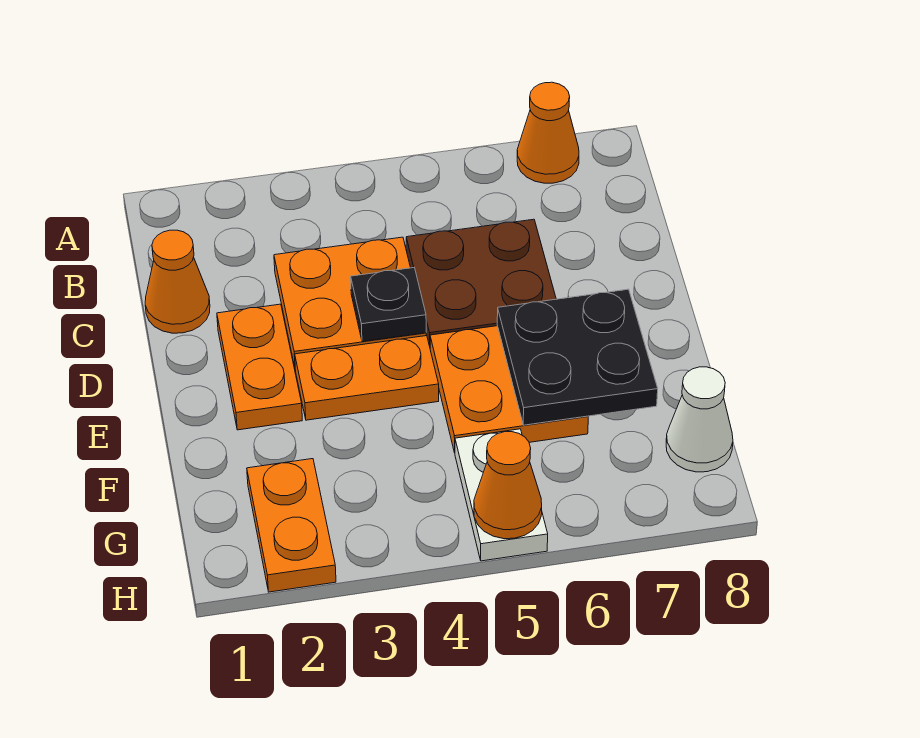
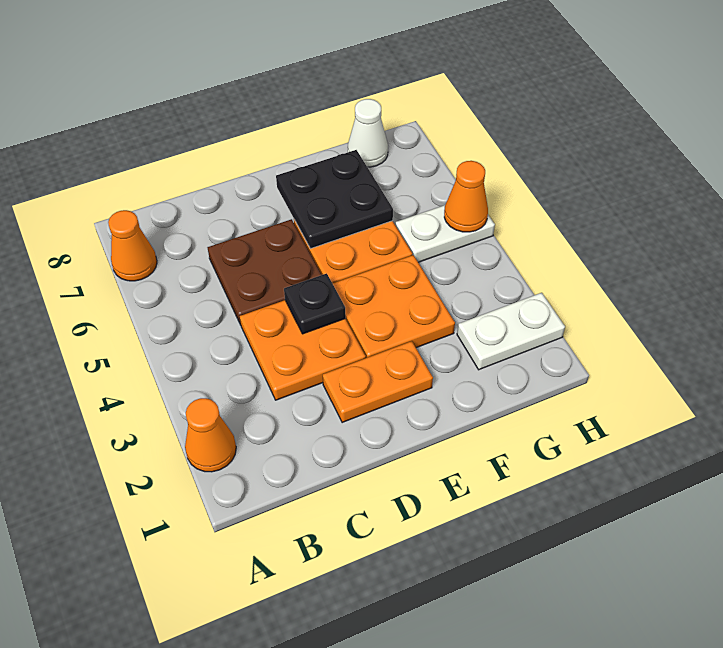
orange 1x1 cone [145,230,210,333] -> orange 1x1 cone moved to [185,398,236,472]
orange 1x2 plate [295,336,439,420] -> orange 2x2 plate [333,255,455,358]
orange 1x2 plate [247,459,336,592] -> white 1x2 plate [457,293,565,370]

